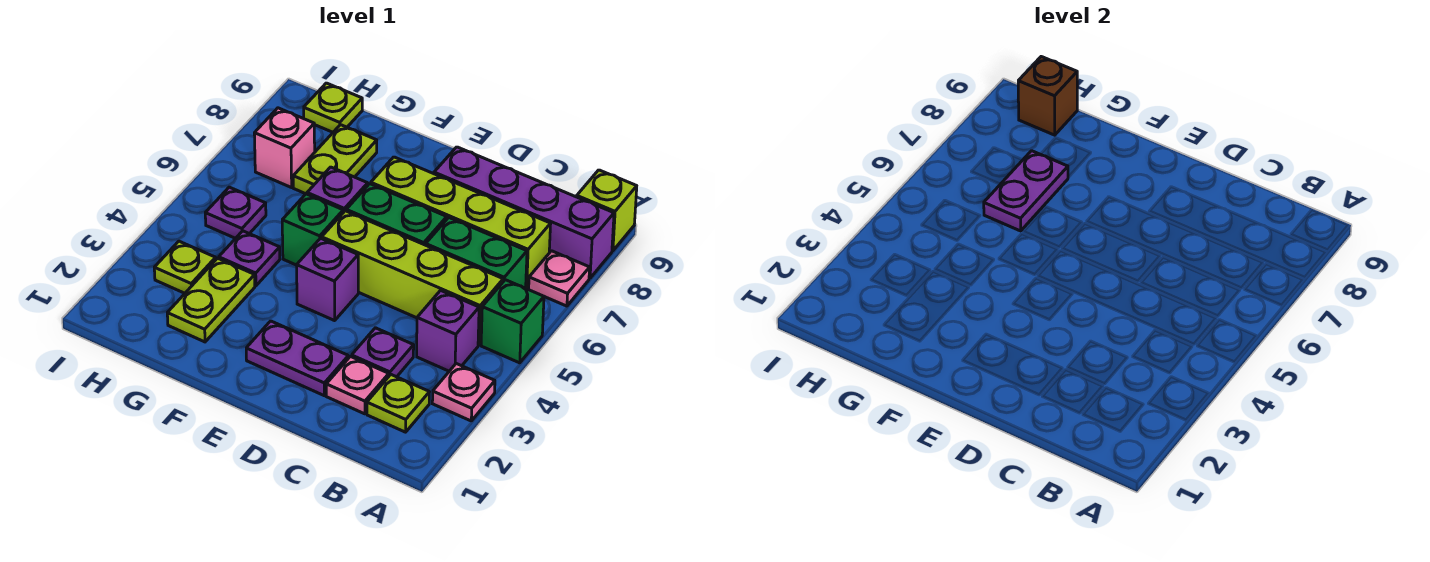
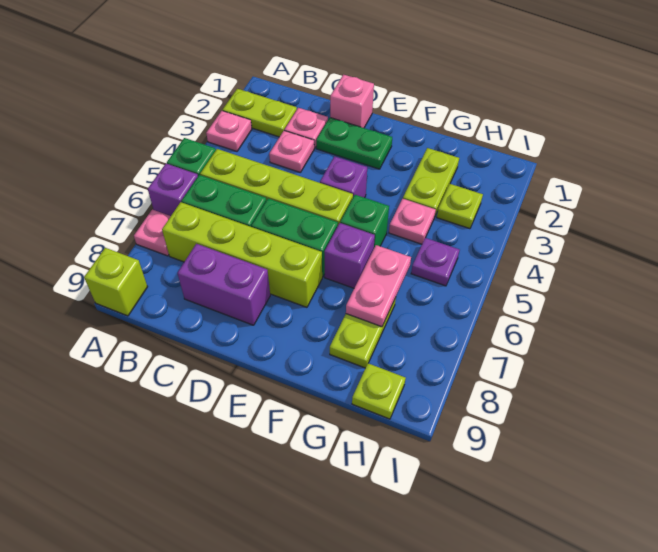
purple 1x4 brick [434,147,614,278] -> purple 1x2 brick [178,244,270,325]
lime 1x1 plate [367,375,429,432] -> lime 1x2 plate [223,89,297,137]
purple 1x1 brick [417,290,479,371] -> purple 1x1 brick moved to [148,164,198,216]
purple 1x1 plate [352,328,414,377] -> pink 1x1 plate [269,131,314,173]
purple 1x2 plate [246,321,348,396] -> green 1x2 plate [316,118,392,169]
purple 1x1 plate [219,231,280,286] -> pink 1x1 plate [389,199,436,244]
purple 1x2 plate [984,151,1068,231] -> pink 1x2 plate [346,245,411,327]
pink 1x1 brick [254,108,315,188] -> pink 1x1 brick moved to [330,75,374,128]
brown 1x1 brick [1018,57,1077,135] -> none

